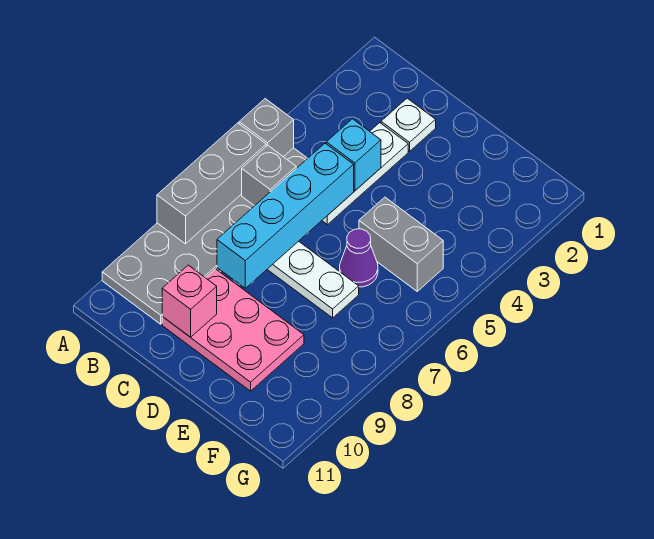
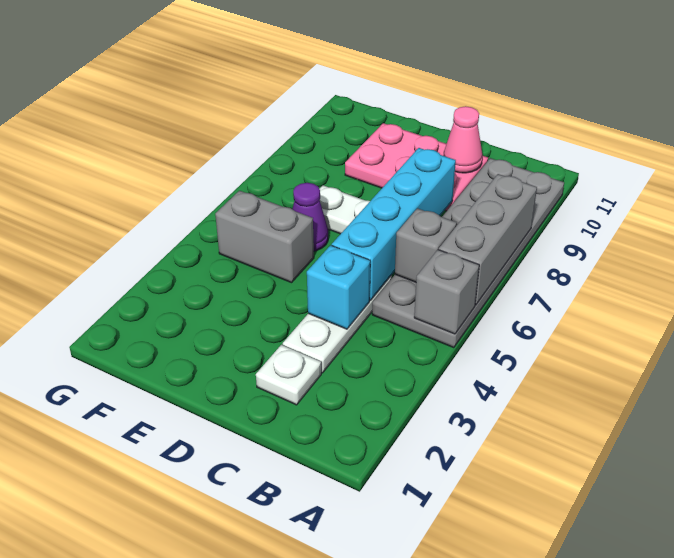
pink 1x1 brick [162,265,217,337] -> pink 1x1 cone [443,106,482,173]

